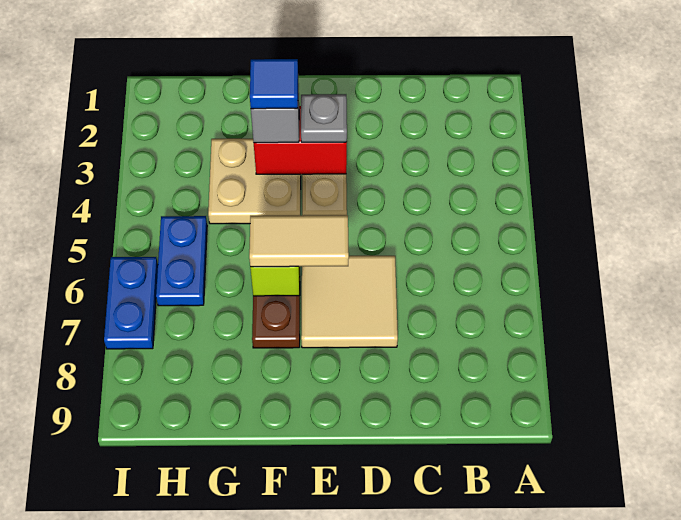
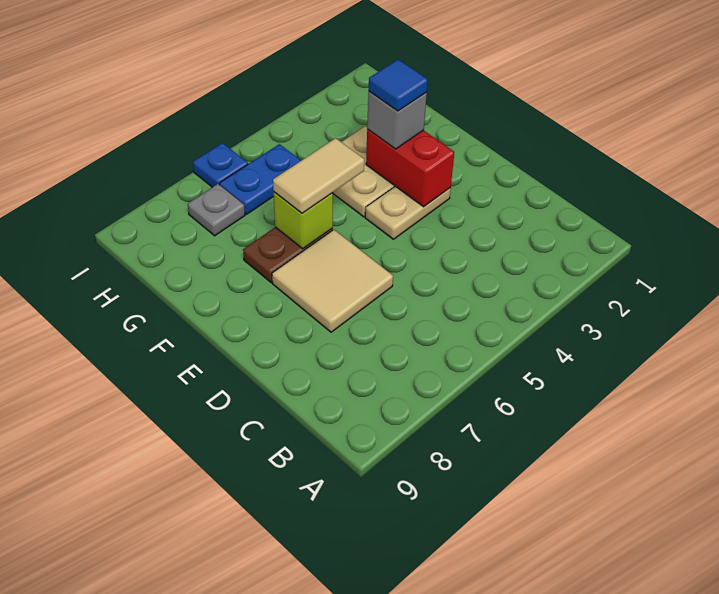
grey 1x1 plate [301,94,347,142] -> grey 1x1 plate moved to [188,184,245,236]
tan 1x2 tile [249,215,349,267] -> tan 1x2 tile turned to [273,138,364,213]
blue 1x2 plate [104,257,158,349] -> blue 1x1 plate [193,143,248,187]

